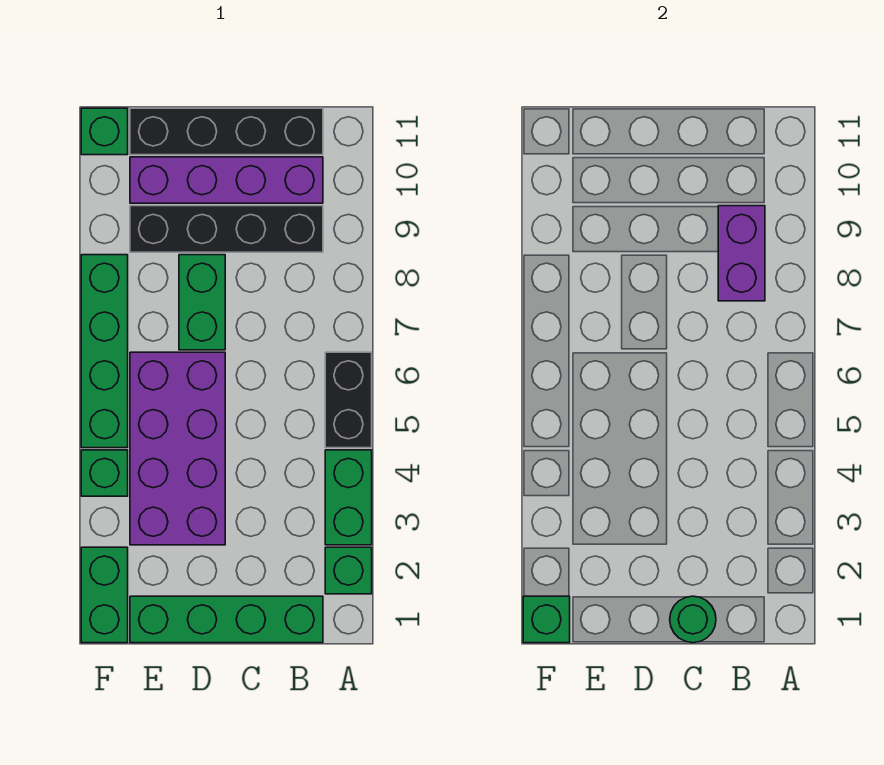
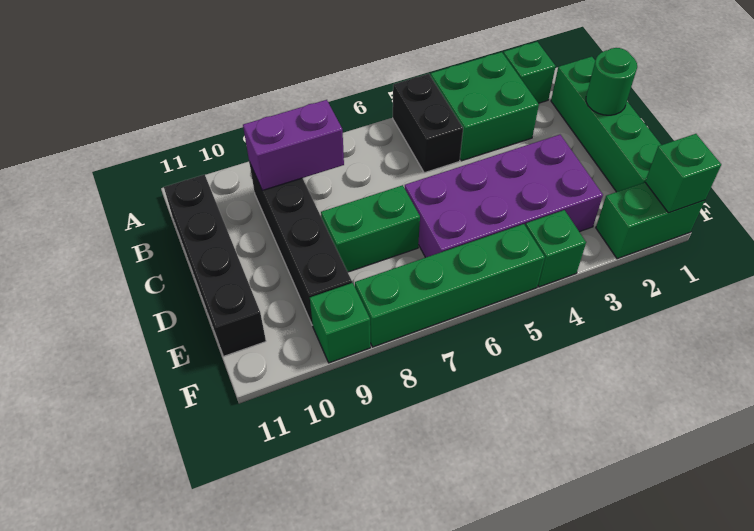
green 1x2 brick [325,450,372,545] -> green 2x2 brick [431,52,539,161]
black 1x2 brick [325,352,372,448] -> black 1x2 brick turned to [393,74,463,173]
purple 1x4 brick [130,157,323,203] -> none
green 1x1 brick [81,108,128,155] -> green 1x1 brick moved to [310,283,370,363]

